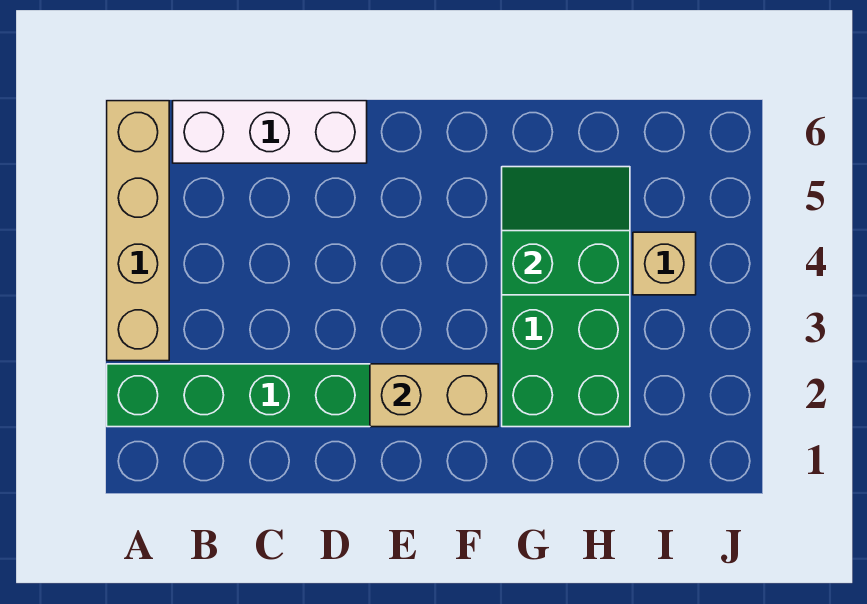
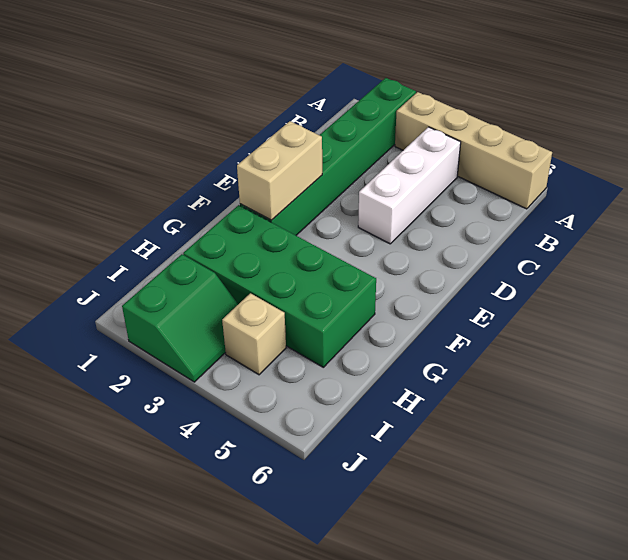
white 1x3 brick [173,101,367,163] -> white 1x3 brick moved to [358,127,461,244]
green 2x2 slope [502,167,630,295] -> green 2x2 slope moved to [122,254,238,382]

